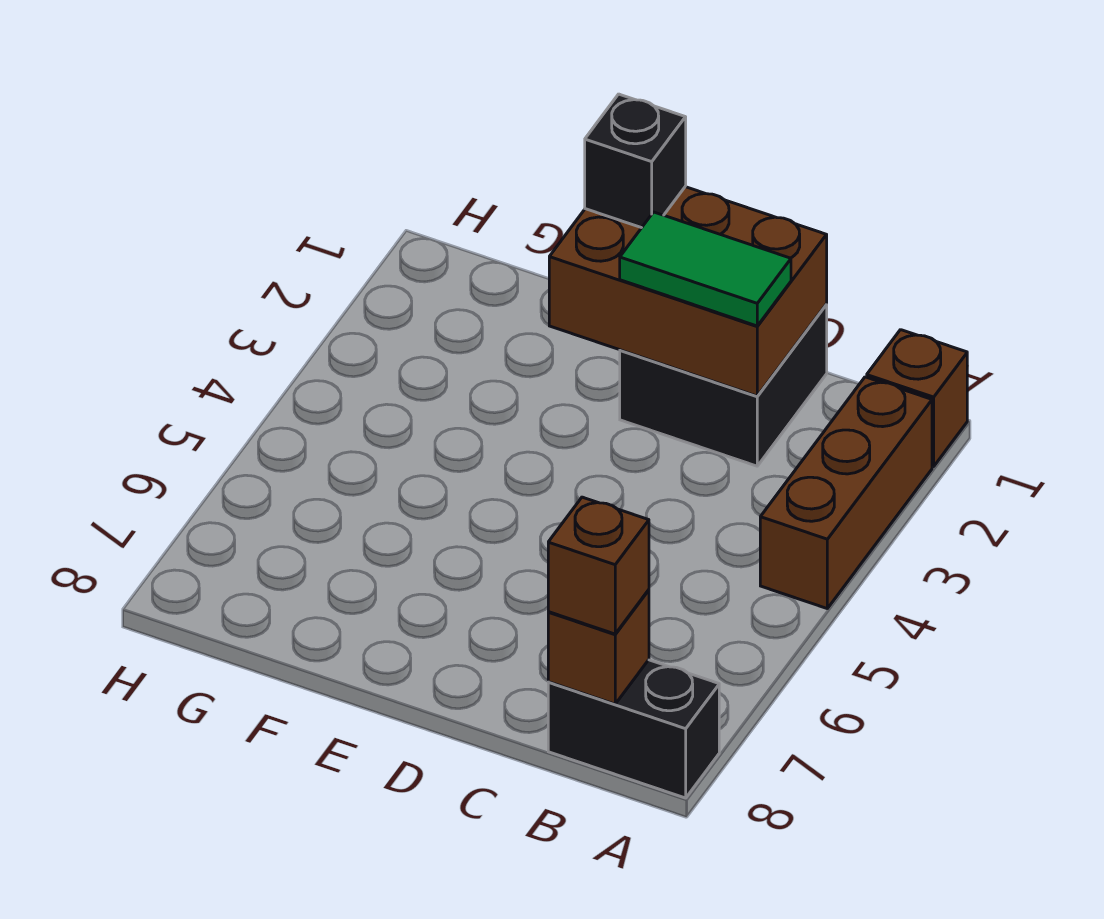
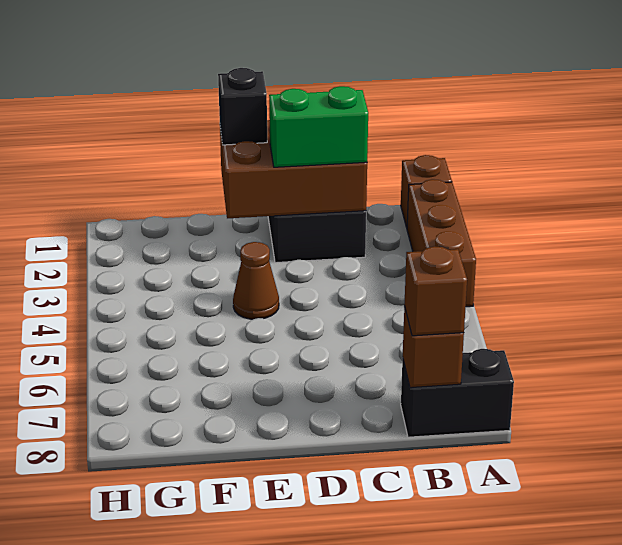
green 1x2 tile [620,212,791,326] -> green 1x2 brick [269,86,368,167]
none -> brown 1x1 cone [233,242,279,319]

